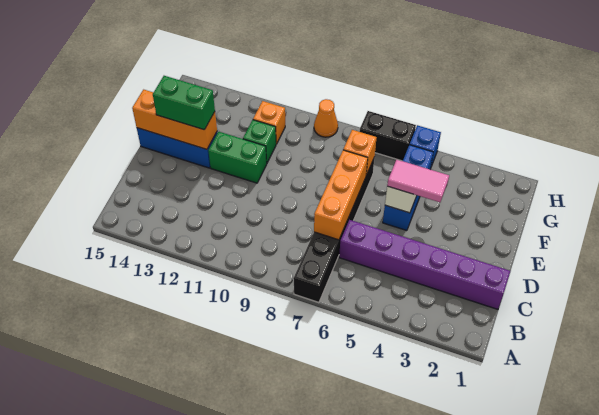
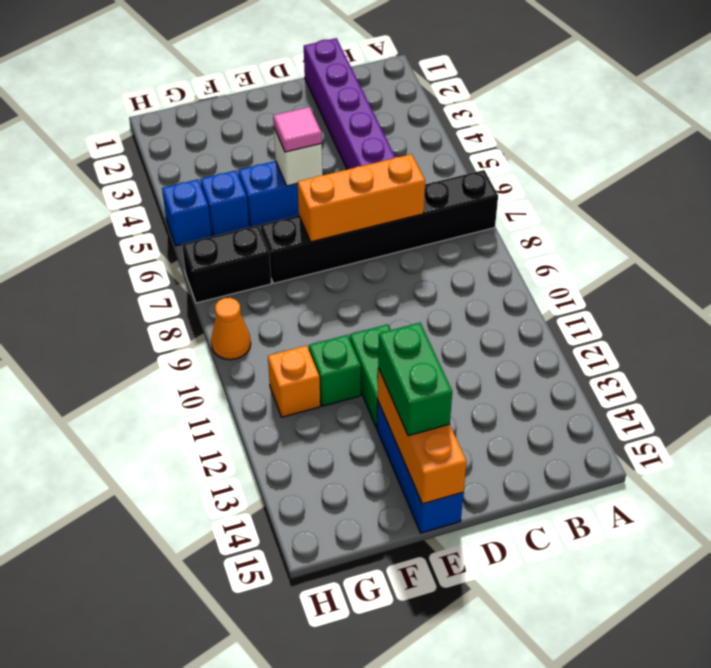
pink 1x2 tile [387,159,449,202] -> pink 1x1 tile [273,107,322,152]
orange 1x1 brick [343,130,377,175] -> none
black 1x2 brick [360,111,416,161] -> black 1x2 brick turned to [182,225,271,303]

